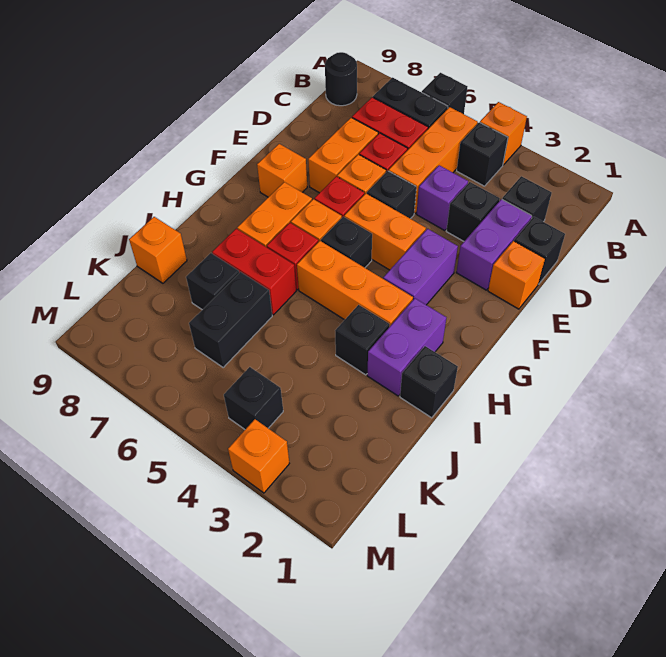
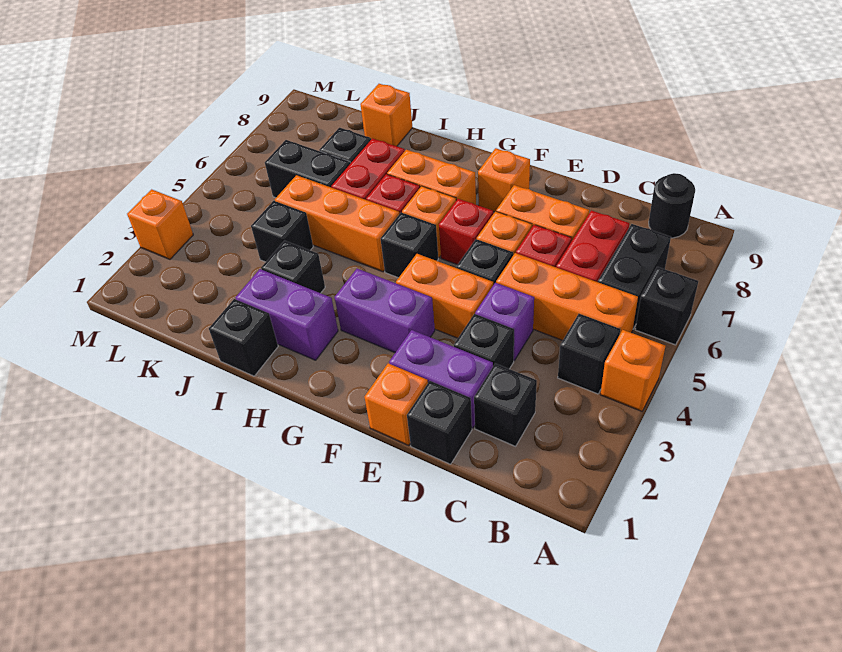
orange 1x2 brick [344,194,426,270] -> orange 1x2 brick turned to [396,254,493,338]
orange 1x3 brick [297,241,413,326] -> orange 1x3 brick turned to [275,175,399,272]
black 1x1 brick [224,367,283,429] -> black 1x1 brick moved to [251,201,313,262]

